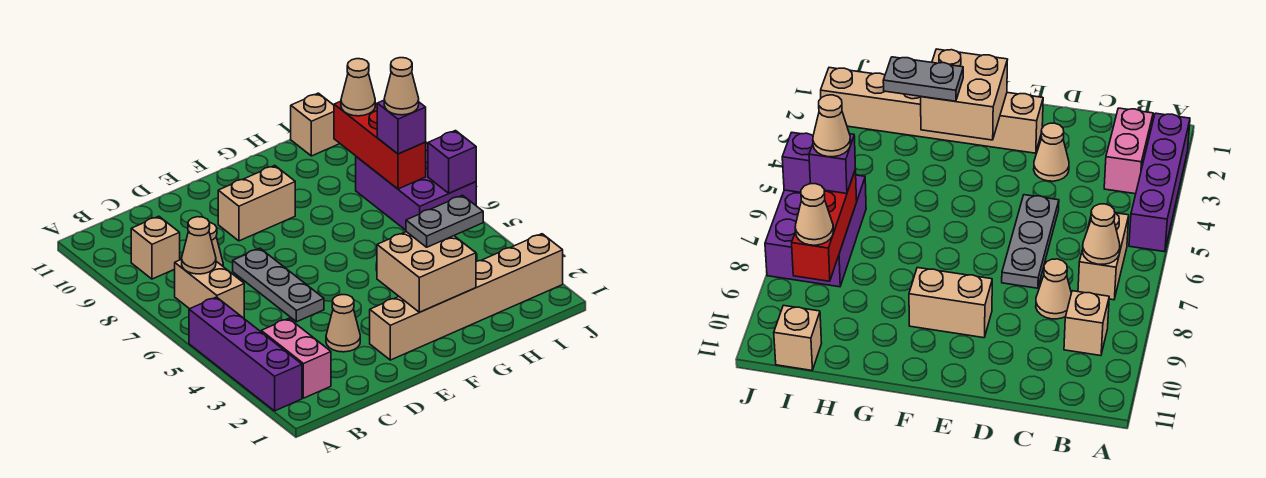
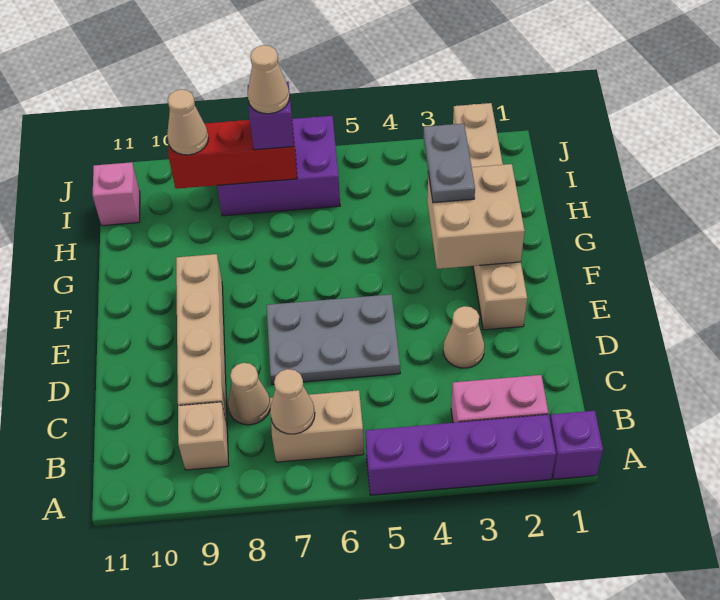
grey 1x3 plate [233,248,324,322] -> grey 2x3 plate [267,294,400,385]
tan 1x2 brick [218,165,295,241] -> tan 1x4 brick [176,254,227,424]
tan 1x1 brick [291,93,339,156] -> pink 1x1 brick [93,162,140,226]
purple 1x1 brick [428,131,476,193] -> purple 1x1 brick moved to [550,411,603,479]

